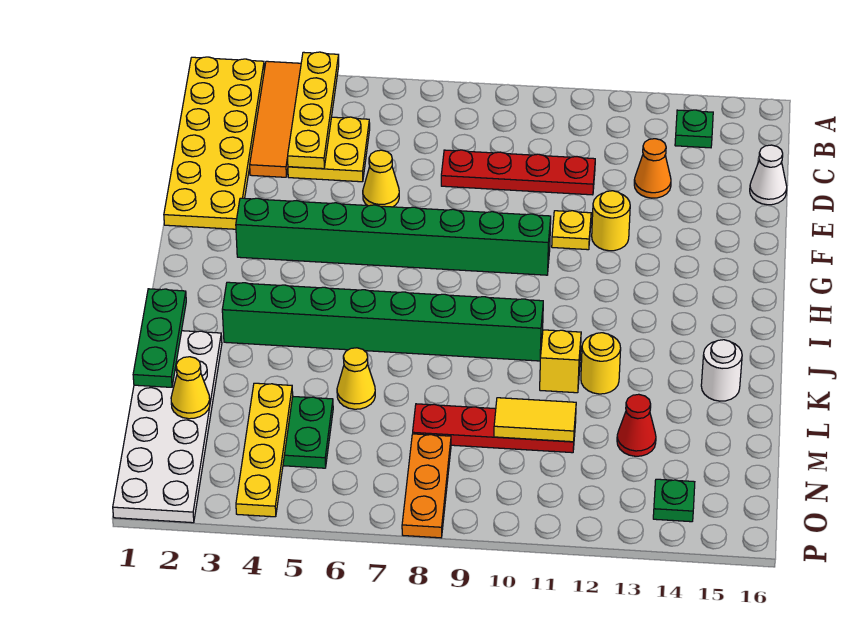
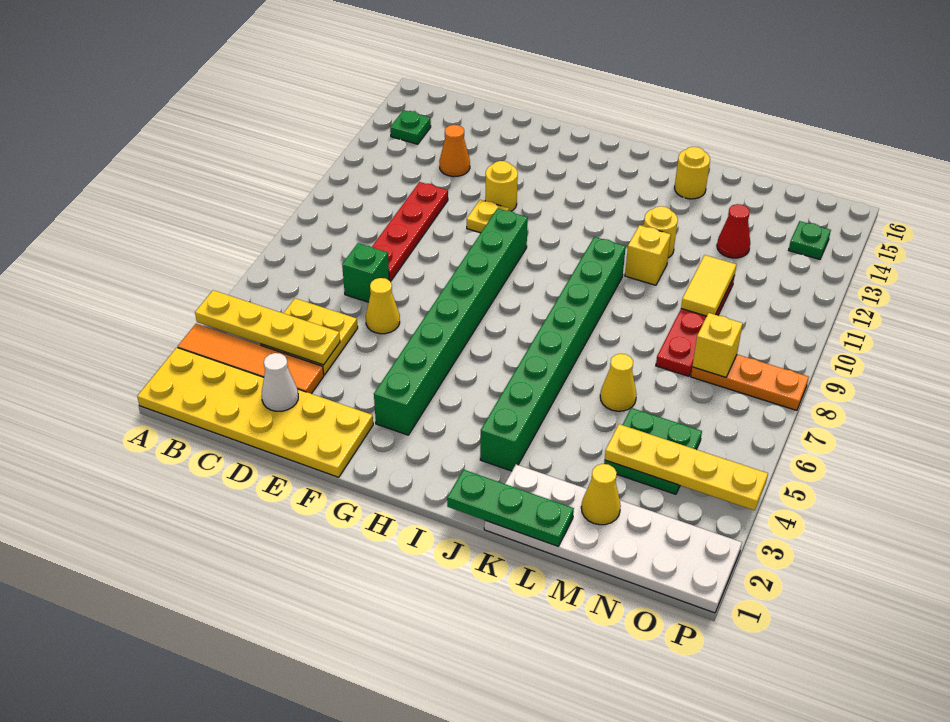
none -> green 1x1 brick [342,243,389,302]
white 1x1 cone [750,145,787,205] -> white 1x1 cone moved to [262,353,298,411]
white 1x1 round brick [701,340,742,401] -> yellow 1x1 round brick [675,147,710,199]
none -> yellow 1x1 brick [692,313,743,377]

